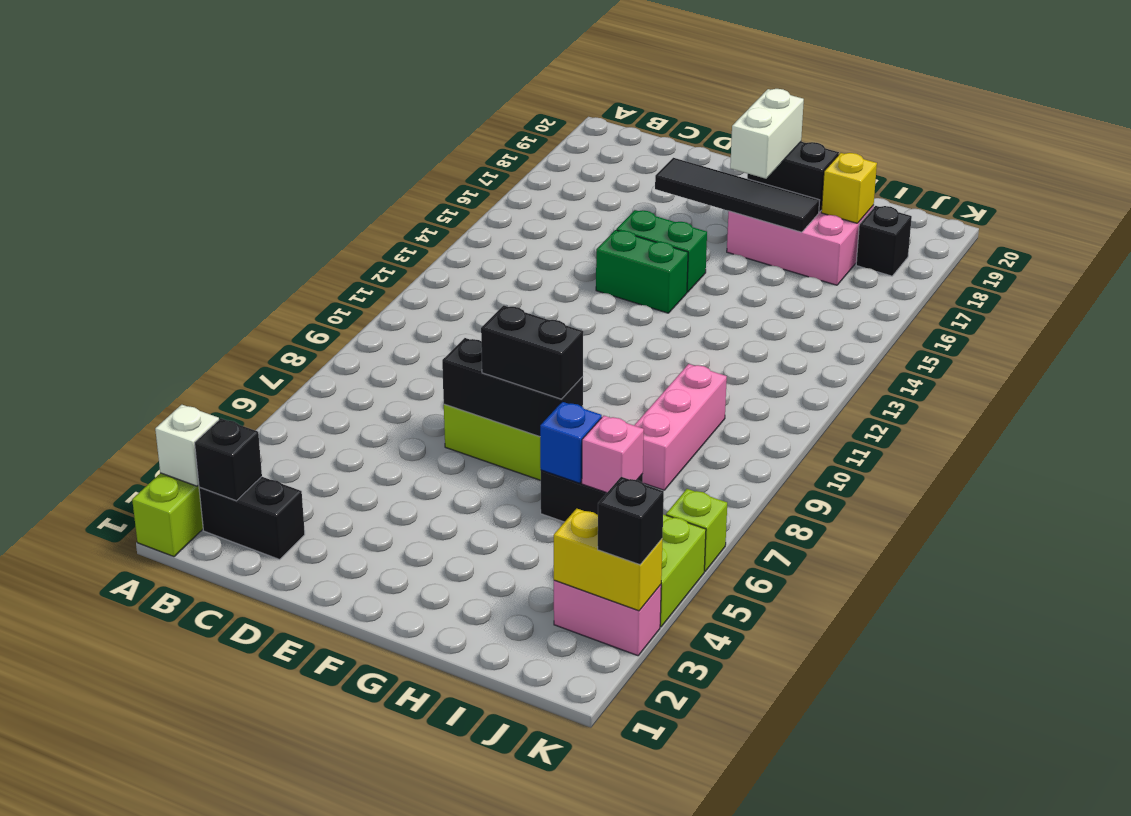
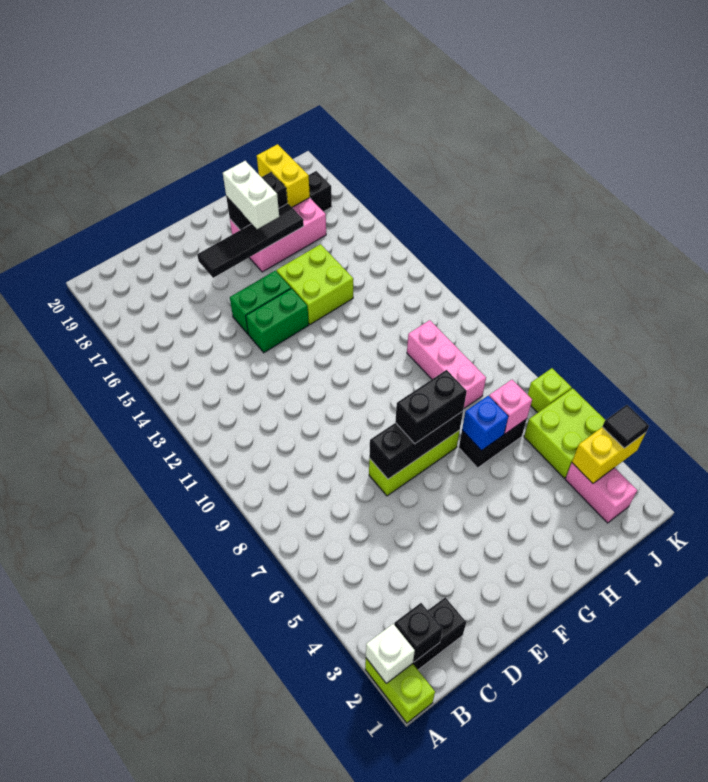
none -> lime 2x2 brick [276,244,353,324]
yellow 1x1 brick [821,153,877,223] -> yellow 1x2 brick [257,144,310,207]
pink 1x2 brick [554,580,661,656] -> pink 1x2 brick turned to [565,463,637,523]
black 1x1 brick [598,477,664,565] -> black 1x1 tile [602,405,649,448]

